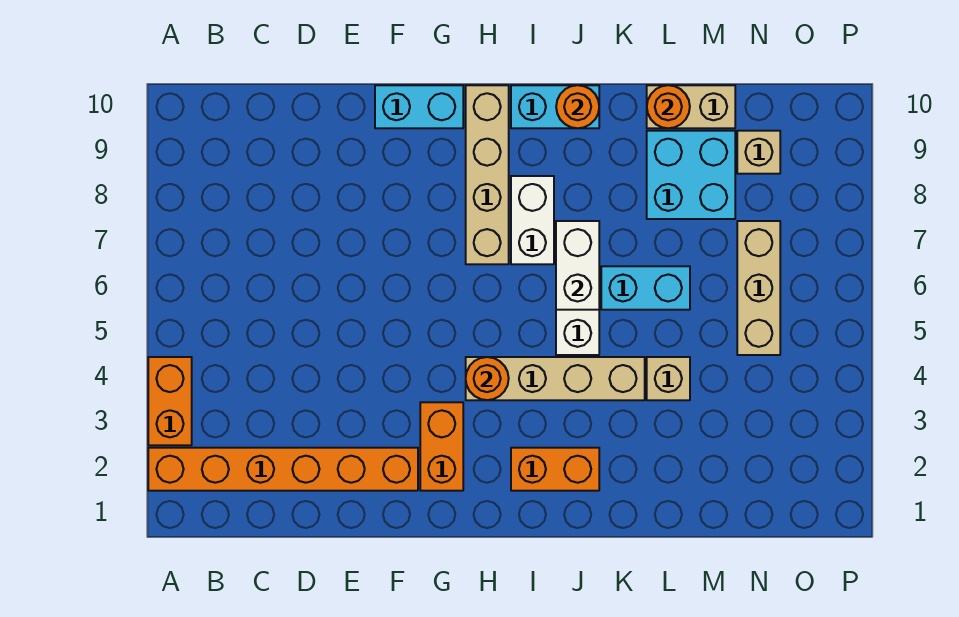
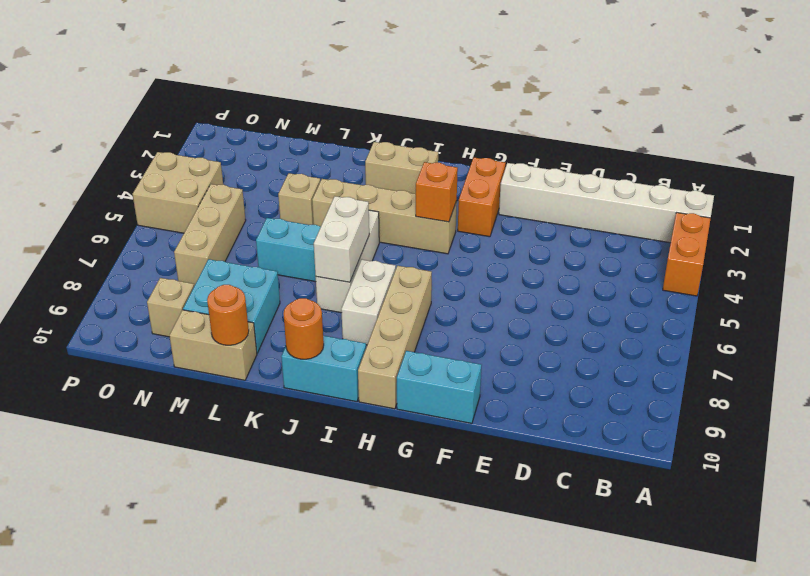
orange 1x6 brick [148,448,418,491] -> white 1x6 brick [499,163,714,243]
orange 1x1 round brick [466,357,509,400] -> orange 1x1 brick [416,162,458,222]
orange 1x2 brick [511,448,599,491] -> tan 1x2 brick [365,142,438,194]
none -> tan 2x2 brick [133,152,223,233]

